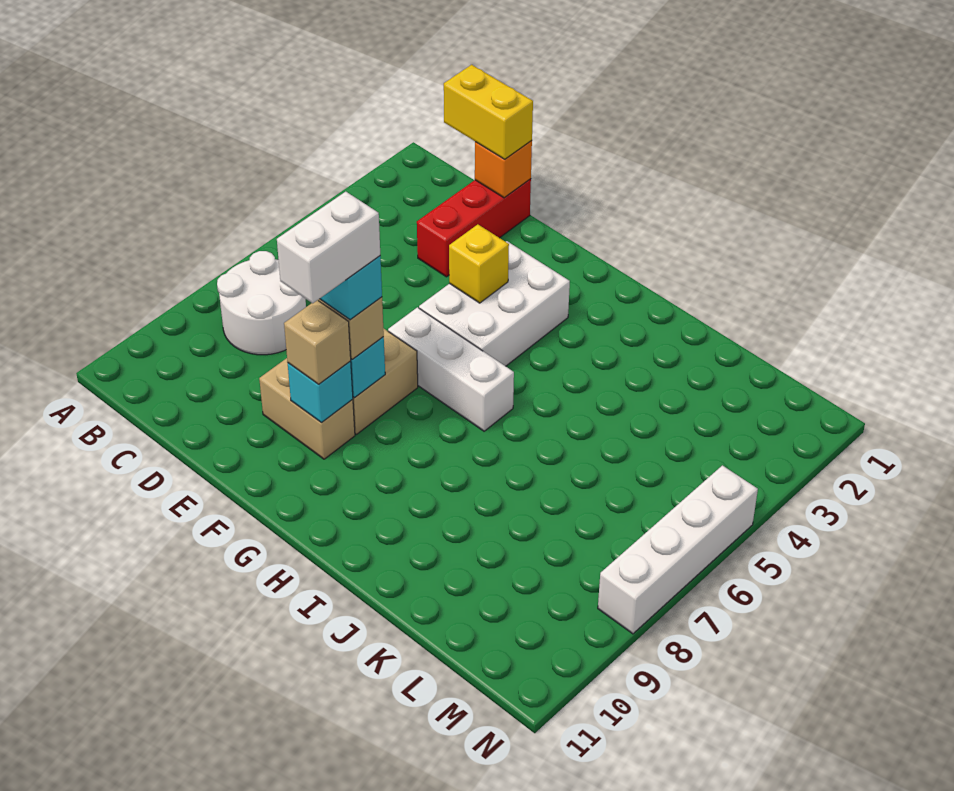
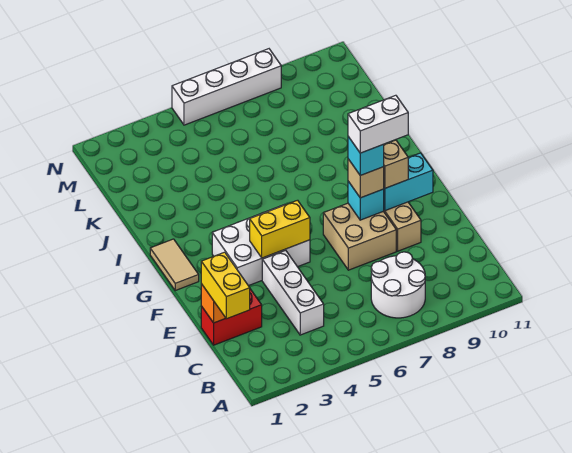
red 1x3 brick [417,179,531,277] -> red 1x2 brick [201,289,262,345]
yellow 1x1 brick [449,224,509,303] -> yellow 1x2 brick [250,200,310,258]
white 1x3 brick [388,307,514,431] -> white 1x3 brick moved to [262,250,324,335]
cyan 1x1 brick [288,361,353,422] -> cyan 1x2 brick [384,153,433,211]
none -> tan 1x2 tile [150,239,199,290]

